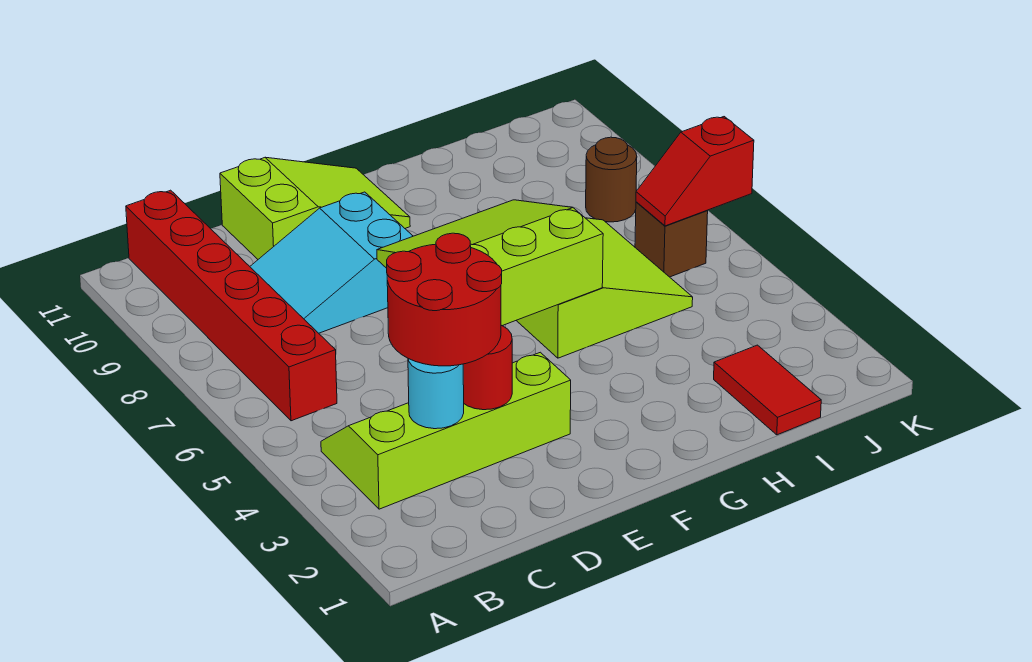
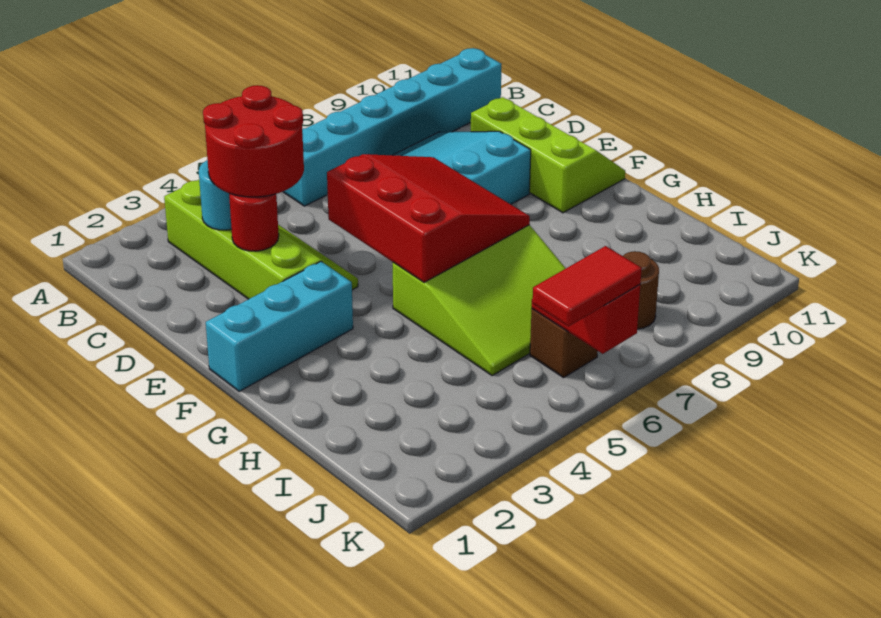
red 1x6 brick [126,190,337,421] -> cyan 1x6 brick [283,48,502,206]
lime 2x3 slope [220,157,410,259] -> lime 2x3 slope turned to [471,97,625,213]
lime 3x3 slope [377,200,603,326] -> red 3x3 slope [327,154,530,282]
none -> cyan 1x3 brick [206,262,353,391]
red 1x2 tile [714,345,821,435] -> red 1x2 tile moved to [533,246,642,326]

